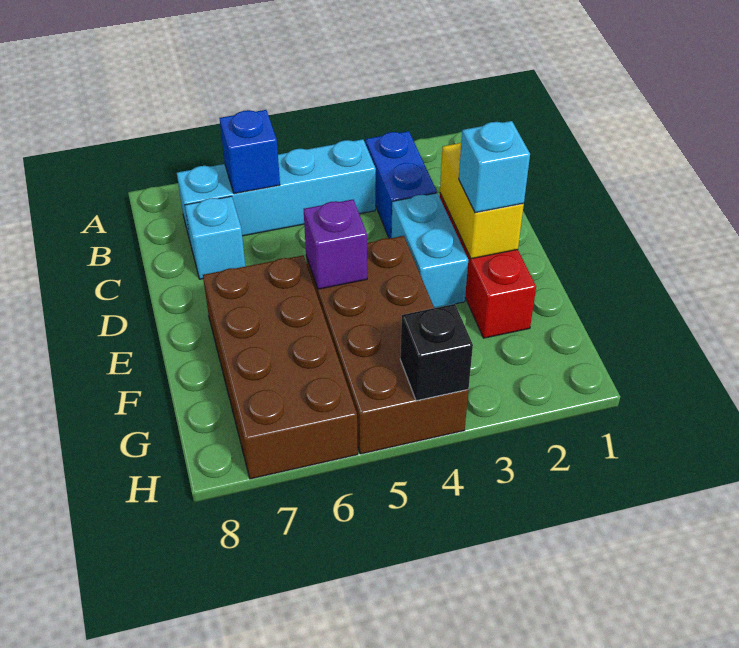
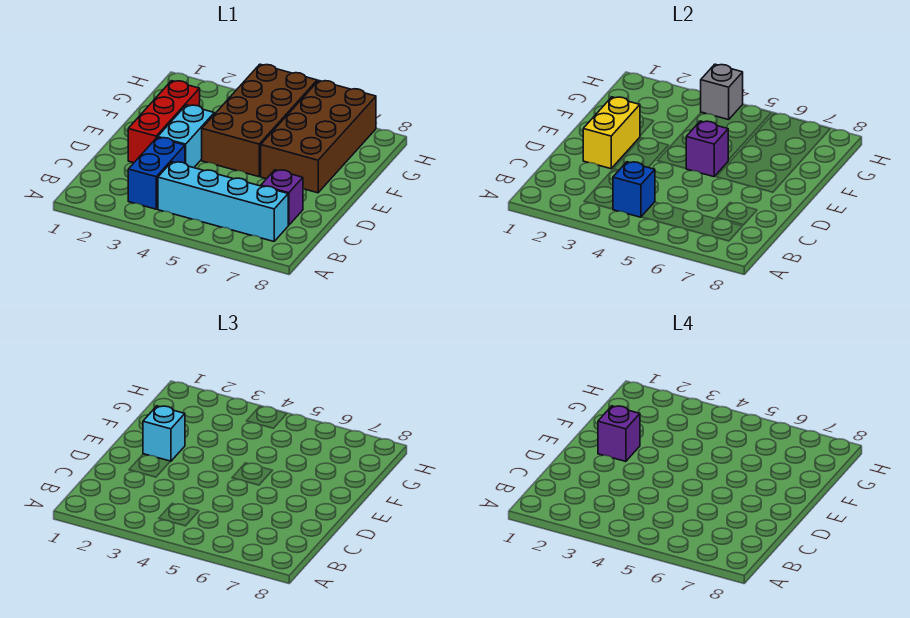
blue 1x1 brick [220,110,280,194] -> blue 1x1 brick moved to [613,162,655,217]
cyan 1x1 brick [185,196,245,279] -> purple 1x1 brick [261,170,303,225]
none -> purple 1x1 brick [598,406,640,461]
black 1x1 brick [400,304,473,401] -> grey 1x1 brick [701,64,743,120]

